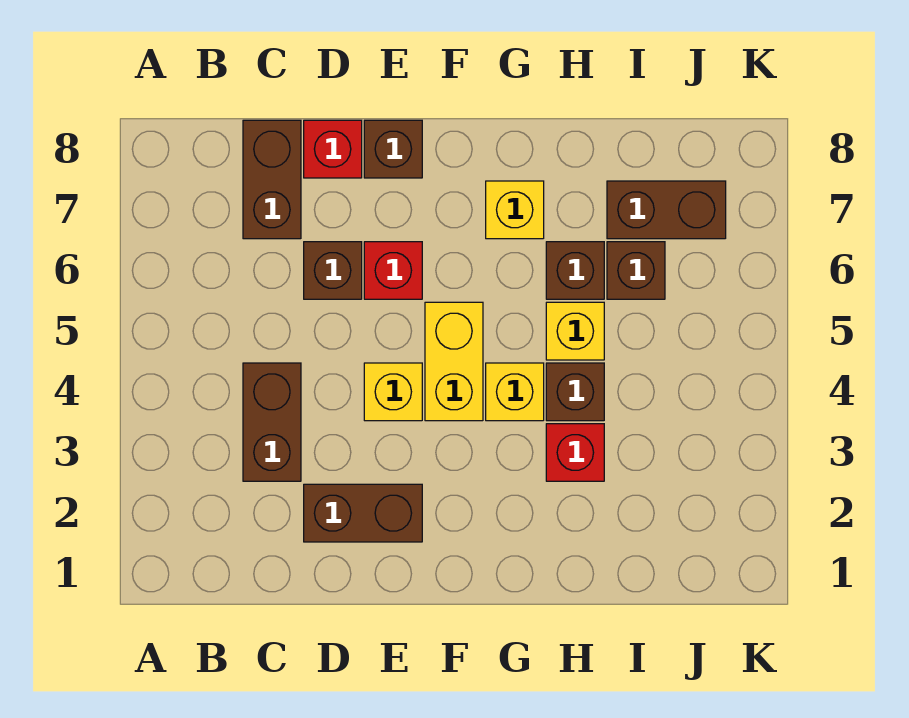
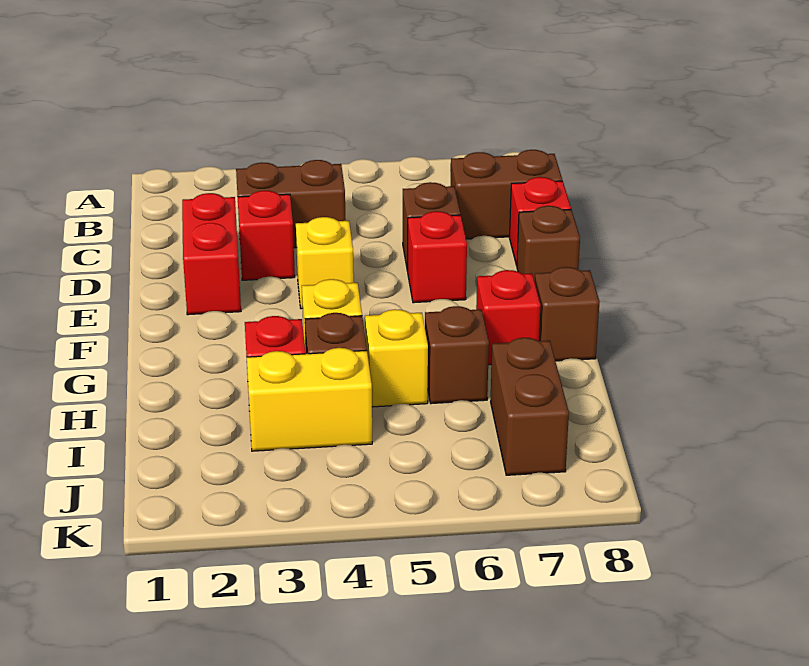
brown 1x2 brick [304,484,422,542] -> red 1x2 brick [182,193,241,315]
none -> red 1x1 brick [238,191,295,280]
yellow 1x2 brick [425,302,483,421] -> yellow 1x2 brick moved to [247,348,372,451]
yellow 1x1 brick [486,181,544,239] -> red 1x1 brick [476,270,541,365]
brown 1x1 brick [607,242,665,299] -> brown 1x1 brick moved to [535,267,600,361]

